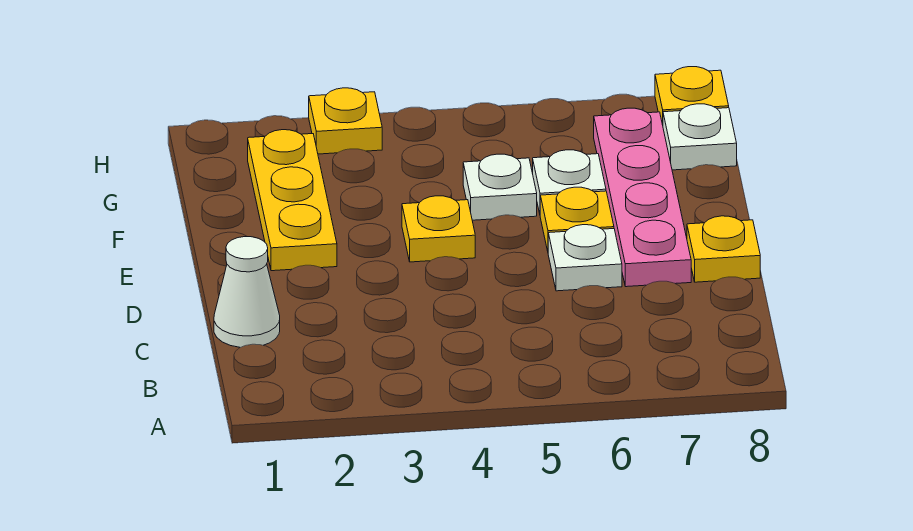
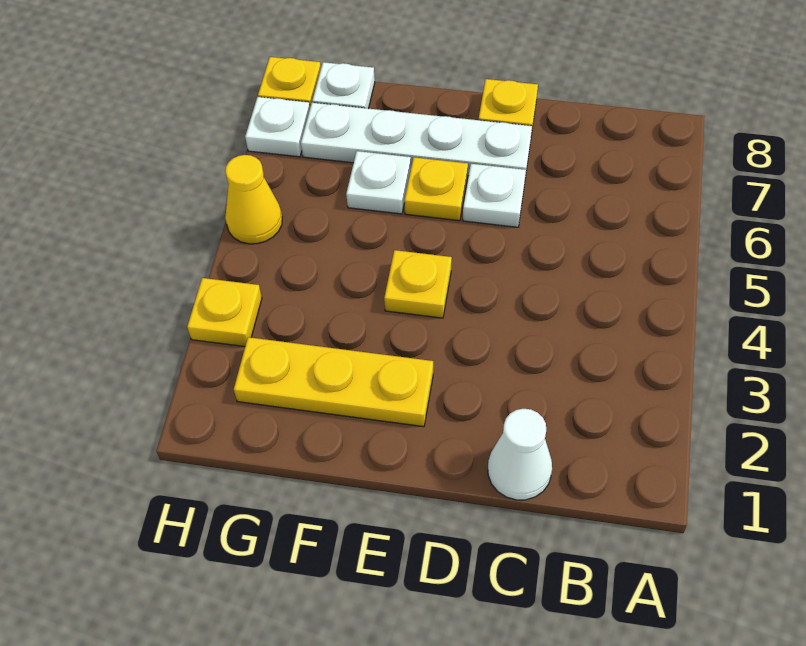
pink 1x4 plate [594,108,691,287] -> white 1x4 plate [301,103,532,178]
white 1x1 plate [463,154,537,220] -> white 1x1 plate moved to [245,97,310,157]
none -> yellow 1x1 cone [225,155,282,244]

